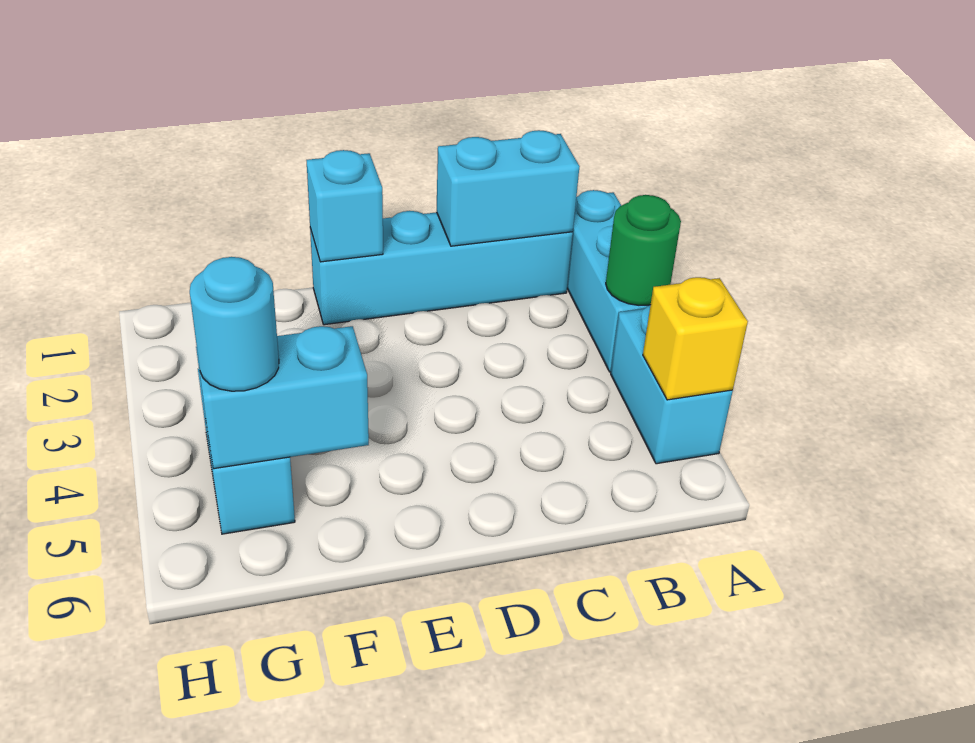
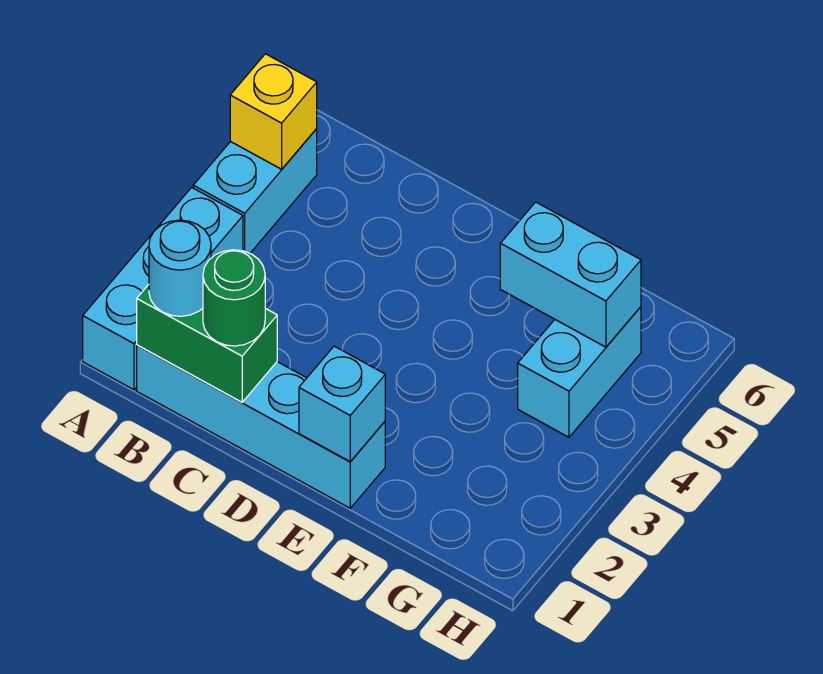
green 1x1 round brick [606,195,681,305] -> green 1x1 round brick moved to [203,250,265,346]
cyan 1x2 brick [437,130,580,246] -> green 1x2 brick [137,285,277,402]
cyan 1x1 round brick [190,257,279,391] -> cyan 1x1 round brick moved to [149,220,211,316]

